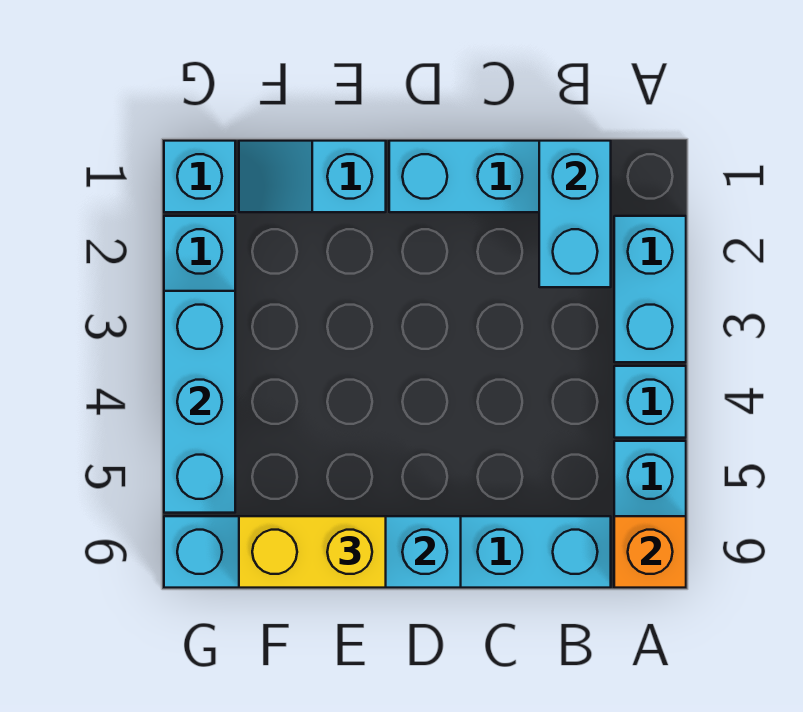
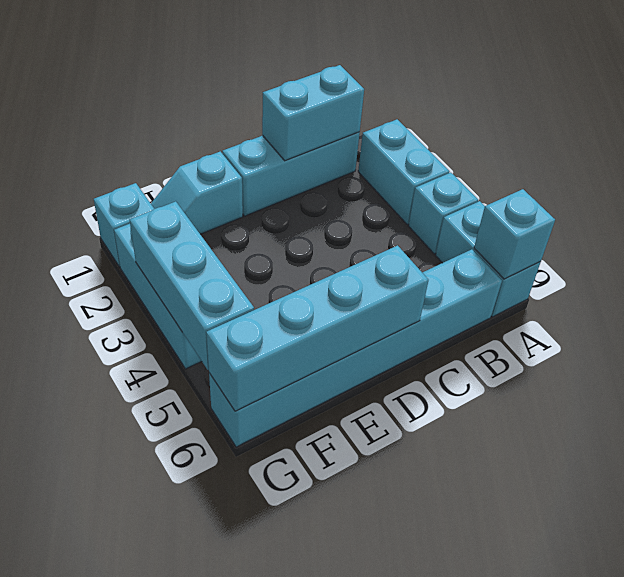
orange 1x1 brick [614,516,686,588] -> cyan 1x1 brick [474,189,555,279]
cyan 1x2 brick [539,141,611,287] -> cyan 1x2 brick turned to [262,65,364,161]
yellow 1x2 brick [239,516,386,588] -> none

